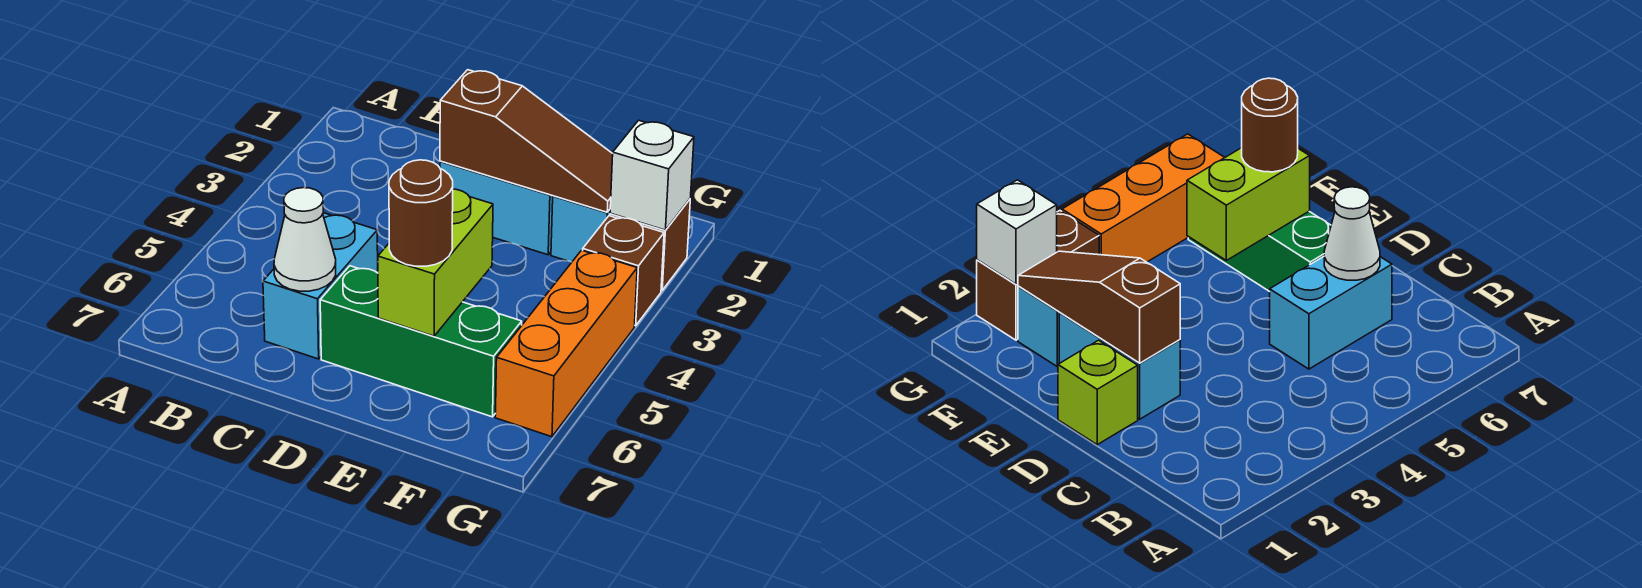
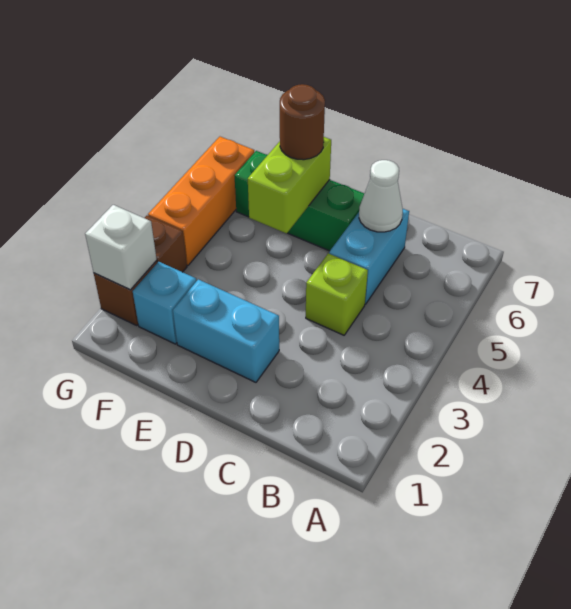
lime 1x1 brick [1058,340,1138,445] -> lime 1x1 brick moved to [306,253,368,335]
brown 1x3 slope [440,70,613,212] -> none

